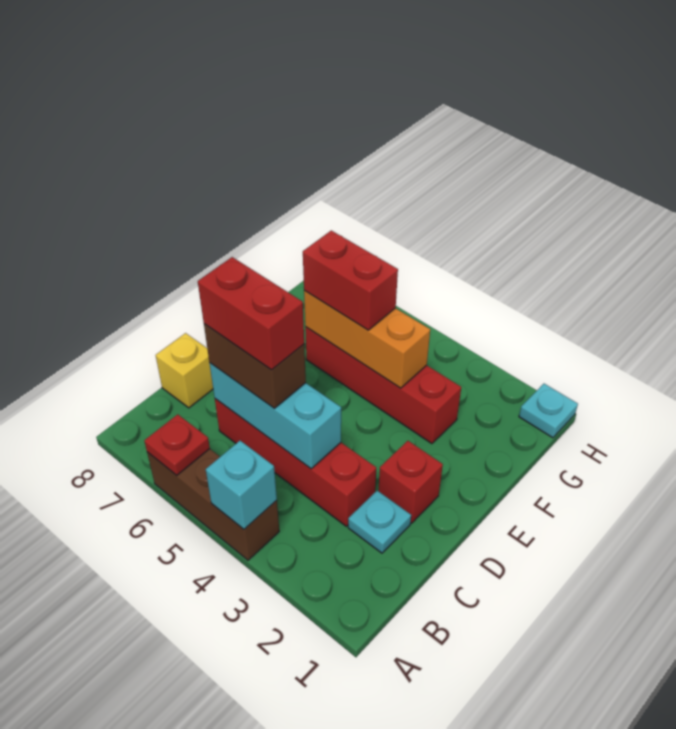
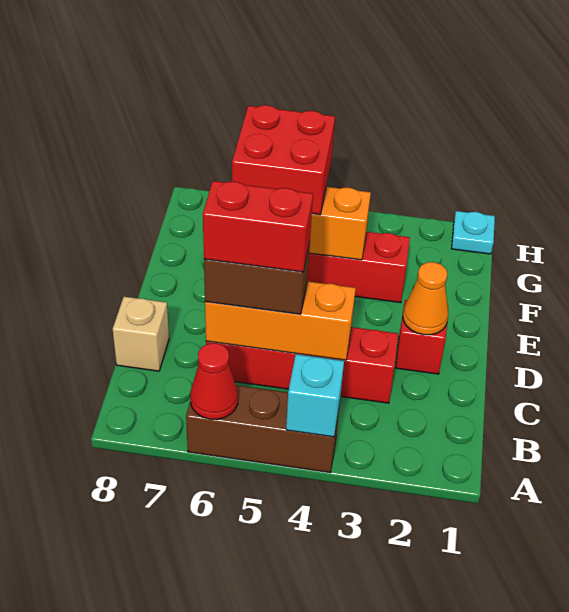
red 1x1 plate [144,414,210,475] -> red 1x1 cone [190,343,238,419]
cyan 1x1 plate [348,491,411,553] -> none
cyan 1x3 brick [210,363,341,469] -> orange 1x3 brick [205,281,356,360]
yellow 1x1 brick [156,333,213,408] -> tan 1x1 brick [113,297,169,371]
none -> orange 1x1 cone [403,262,448,335]
red 1x2 brick [303,231,398,330] -> red 2x2 brick [232,105,335,215]

